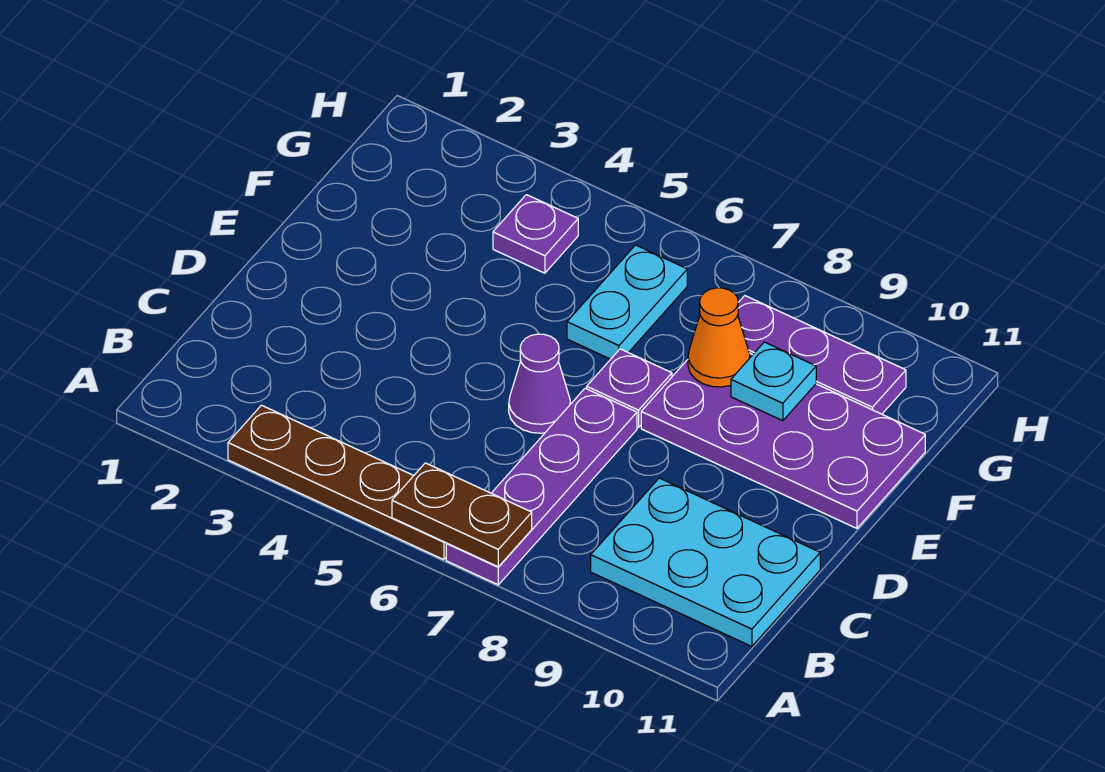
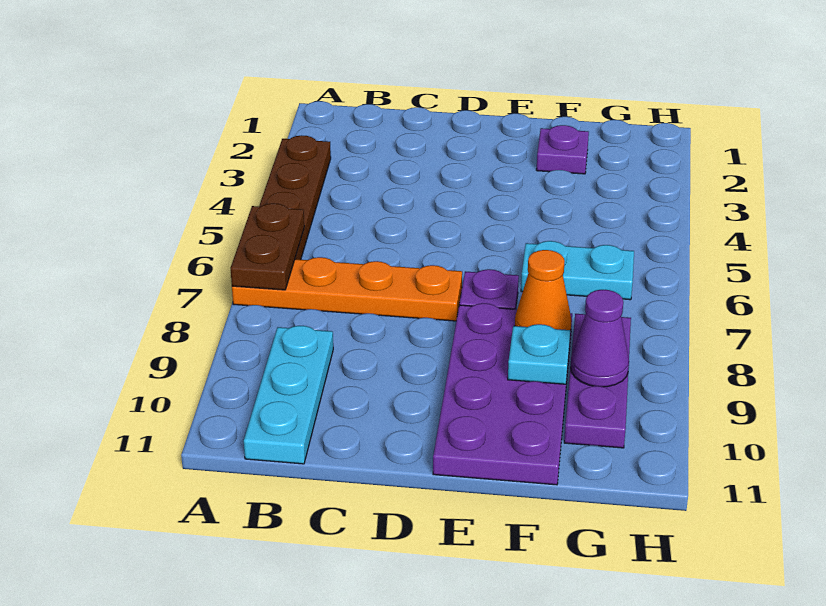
purple 1x4 plate [446,388,637,585] -> orange 1x4 plate [232,257,462,321]
cyan 2x3 plate [591,478,820,646] -> cyan 1x3 plate [244,326,333,464]
purple 1x1 cone [509,334,570,433] -> purple 1x1 cone moved to [571,290,629,387]
purple 1x1 plate [493,195,578,273] -> purple 1x1 plate moved to [536,125,589,174]

